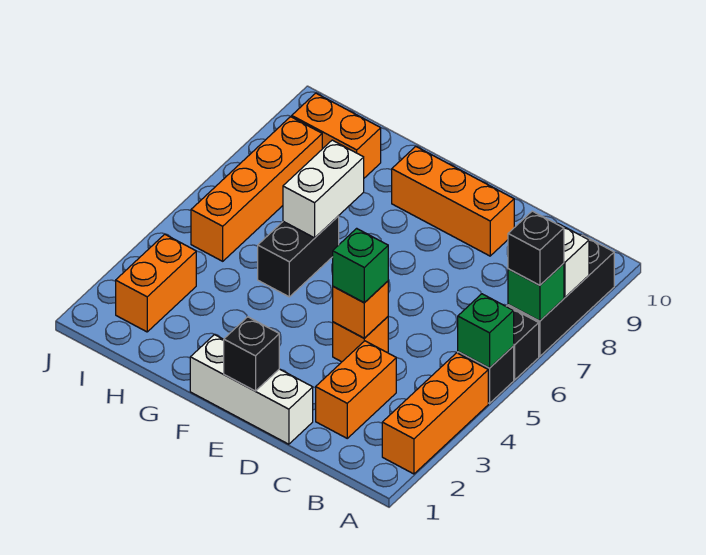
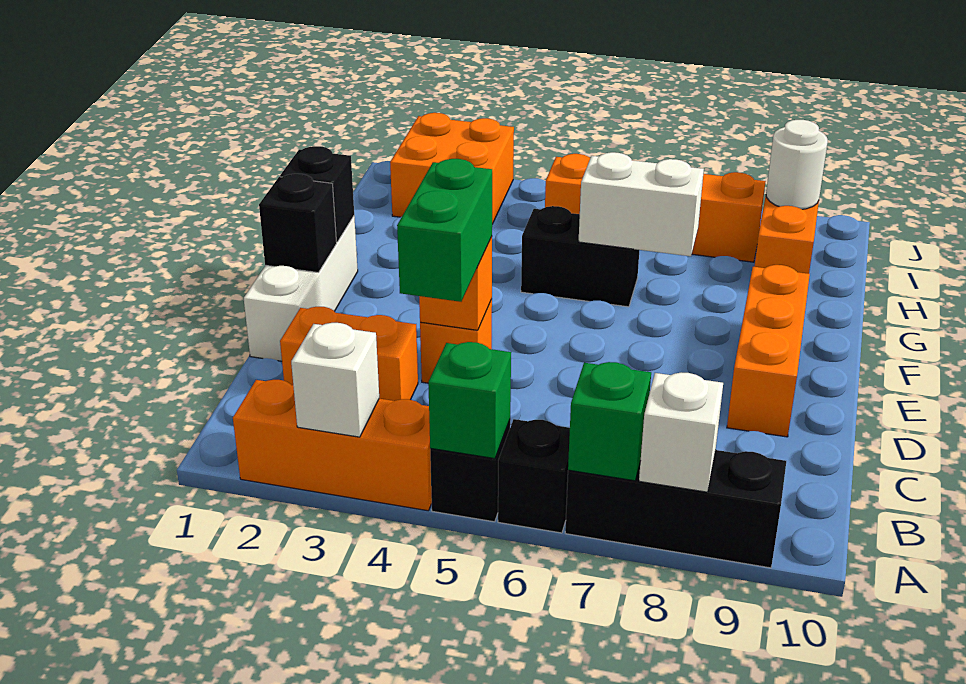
none -> white 1x1 brick [291,323,379,437]
black 1x1 brick [508,211,564,285] -> black 1x1 brick moved to [280,146,354,242]
green 1x1 brick [333,228,388,303] -> green 1x2 brick [397,159,492,302]
orange 1x2 brick [116,234,196,332] -> orange 2x2 brick [390,113,514,224]
none -> white 1x1 round brick [766,120,828,209]

